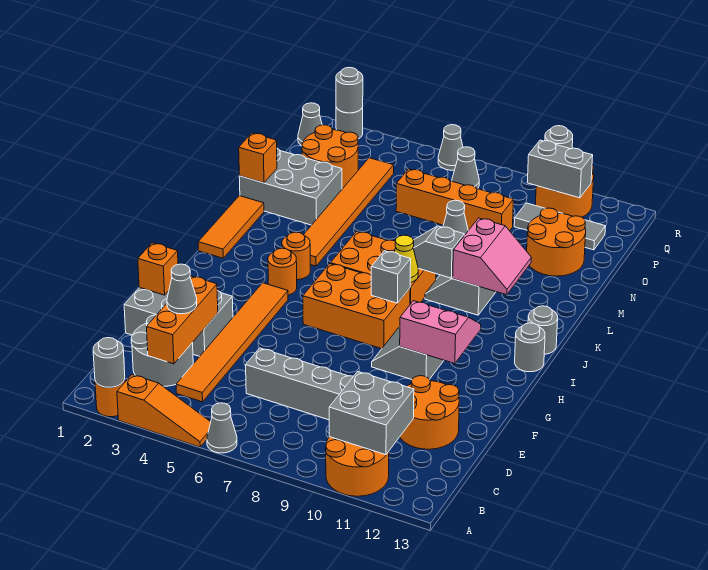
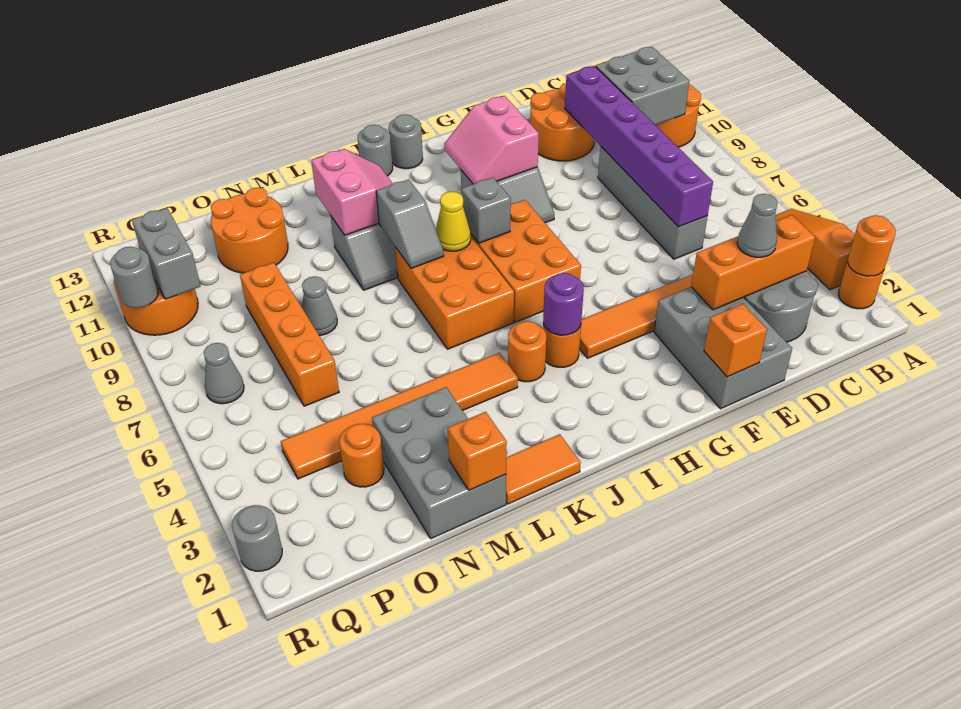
grey 1x1 round brick [93,338,125,387] -> orange 1x1 round brick [848,215,896,276]
grey 1x1 cone [207,403,237,453] -> none
none -> purple 1x6 brick [565,66,713,227]
none -> purple 1x1 round brick [543,273,584,335]
orange 1x3 tile [198,196,264,258] -> orange 1x2 tile [506,434,581,504]
pink 2x2 slope [453,218,531,295] -> pink 2x2 slope turned to [311,149,393,235]
orange 2x2 round brick [302,125,358,188] -> orange 1x1 round brick [339,424,384,487]
grey 1x3 tile [514,203,606,250] -> none
grey 1x1 cone [298,103,322,146] -> none
grey 1x1 round brick [336,68,363,113] -> none
grey 1x1 cone [438,125,463,170] -> none

